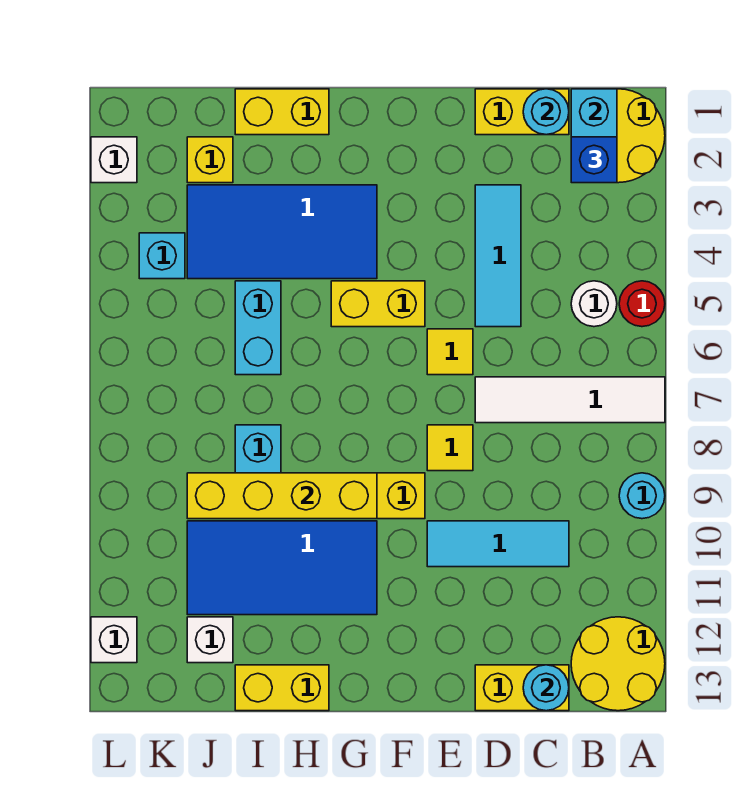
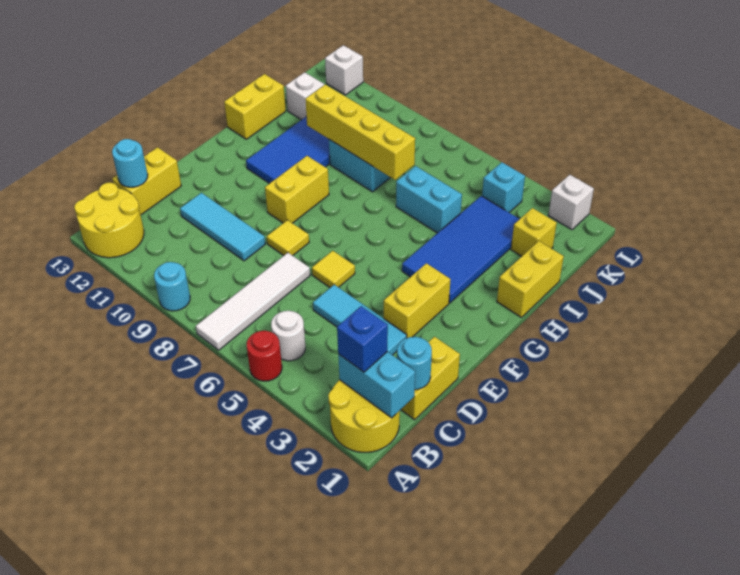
cyan 1x3 tile [427,521,569,567] -> cyan 1x3 tile turned to [180,193,265,261]
yellow 1x2 brick [331,281,425,327] -> yellow 1x2 brick moved to [384,263,450,338]
yellow 1x4 brick [187,473,377,519] -> yellow 1x4 brick turned to [305,85,415,180]

